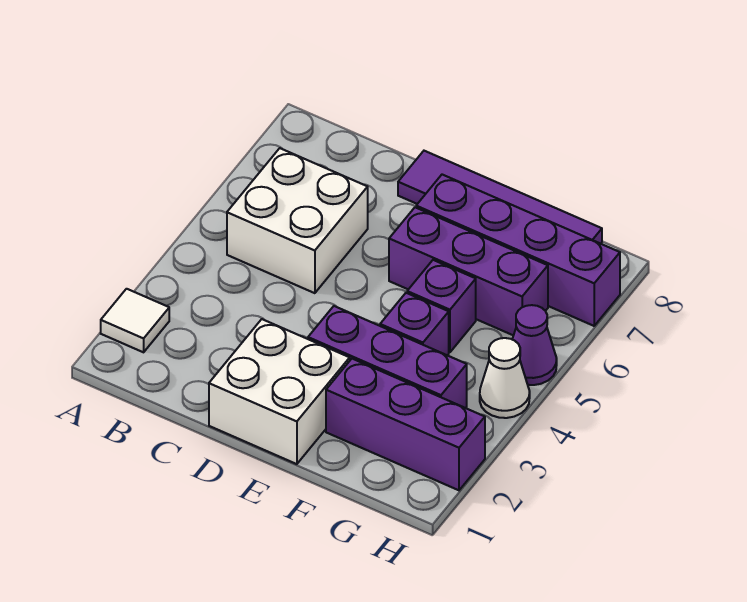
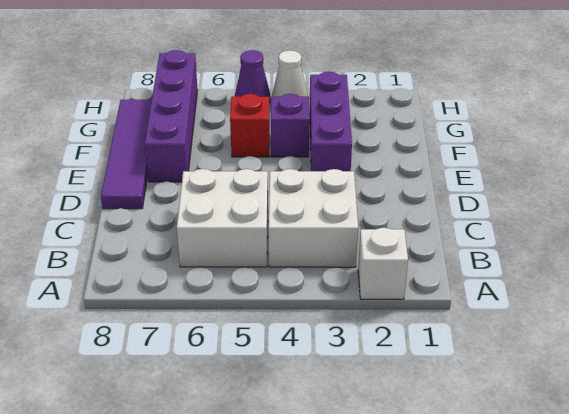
white 1x1 tile [101,289,169,352] -> white 1x1 brick [358,228,408,299]
white 2x2 brick [209,319,350,464] -> white 2x2 brick moved to [269,169,358,267]
purple 1x3 brick [389,207,548,335] -> none
purple 1x3 brick [326,359,485,490] -> none
purple 1x1 brick [407,260,476,352] -> red 1x1 brick [230,94,270,157]

